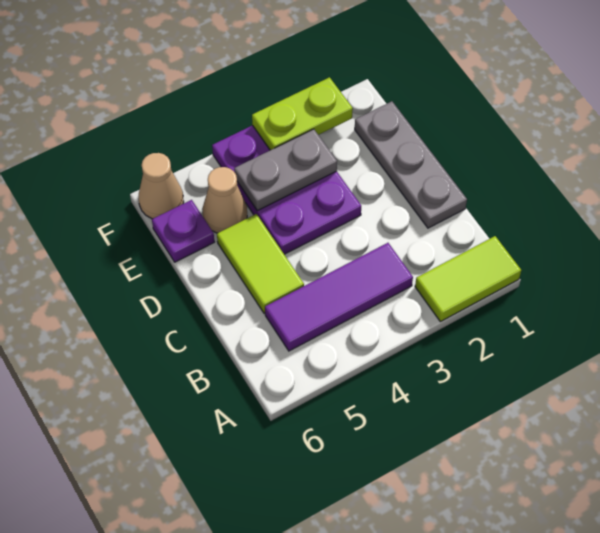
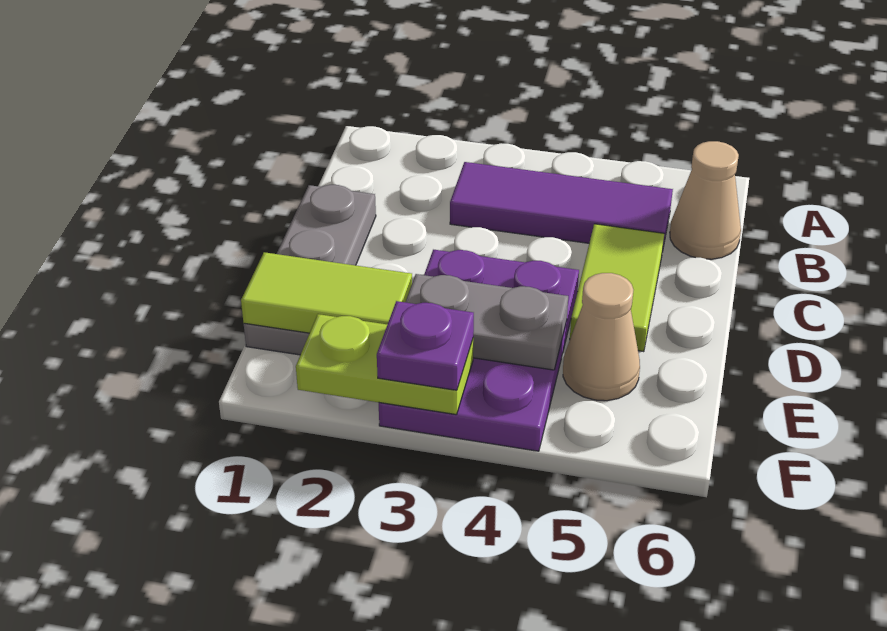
lime 1x2 tile [415,236,521,322] -> lime 1x2 tile moved to [241,252,412,333]
purple 1x1 plate [152,200,214,262] -> purple 1x1 plate moved to [377,301,474,390]
tan 1x1 cone [139,153,184,219] -> tan 1x1 cone moved to [670,141,741,259]

